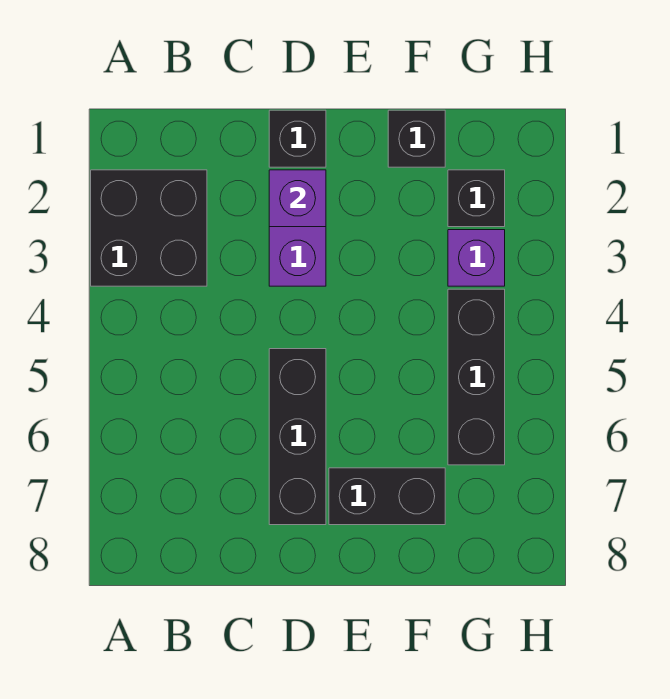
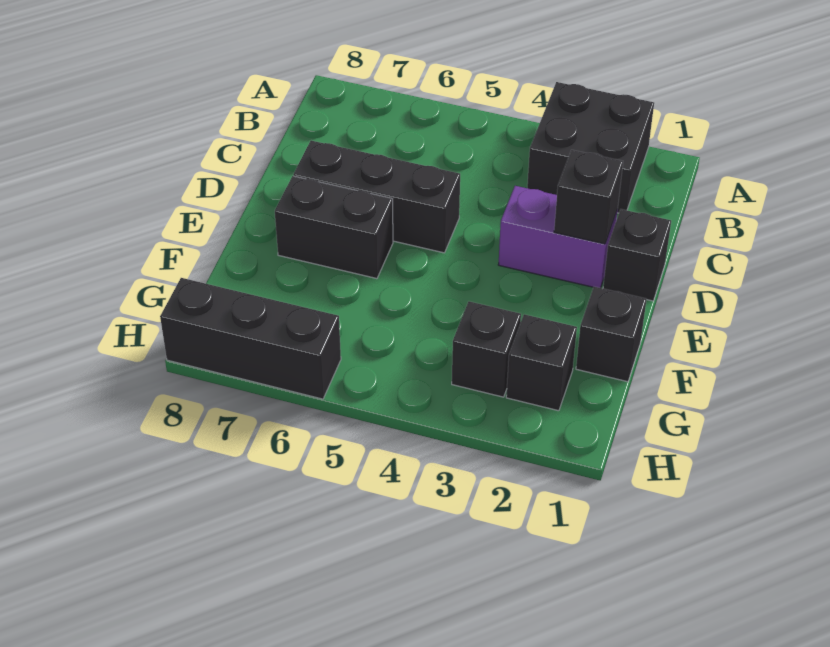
purple 1x1 brick [269,170,326,227] -> black 1x1 brick [554,150,623,244]
black 1x2 brick [329,468,445,525] -> black 1x2 brick turned to [275,176,393,279]
purple 1x1 brick [448,230,505,286] -> black 1x1 brick [452,301,521,397]
black 1x3 brick [448,289,505,465] -> black 1x3 brick moved to [160,278,341,399]

